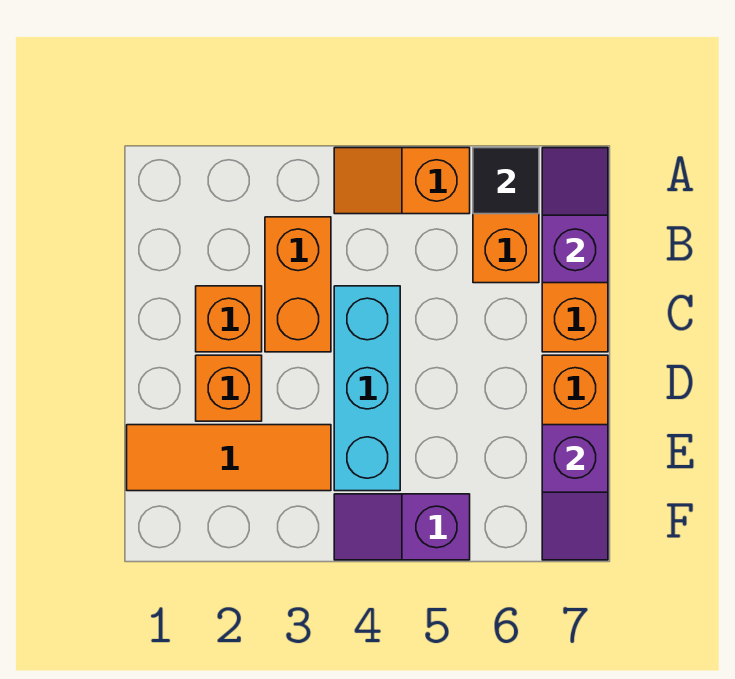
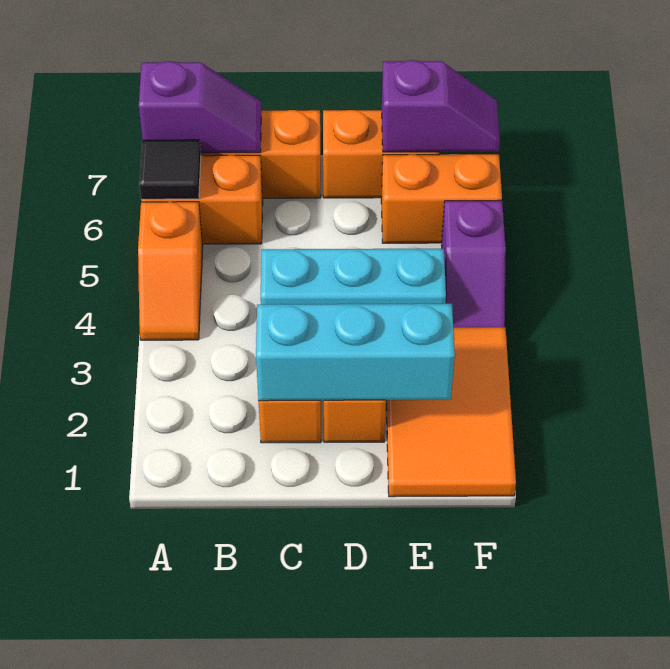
purple 1x2 slope [542,148,608,283] -> purple 1x2 slope turned to [139,61,261,153]
orange 1x2 brick [265,217,331,352] -> orange 1x2 brick moved to [381,154,502,243]
none -> cyan 1x3 brick [256,304,455,401]
orange 1x3 tile [127,425,331,491] -> orange 2x3 tile [386,327,516,497]

